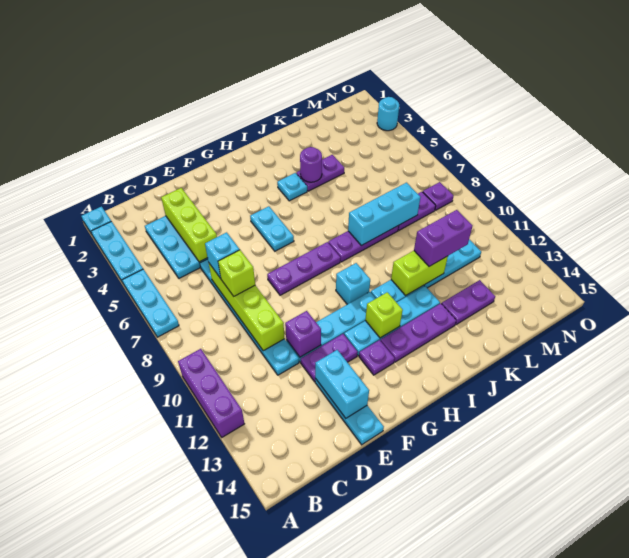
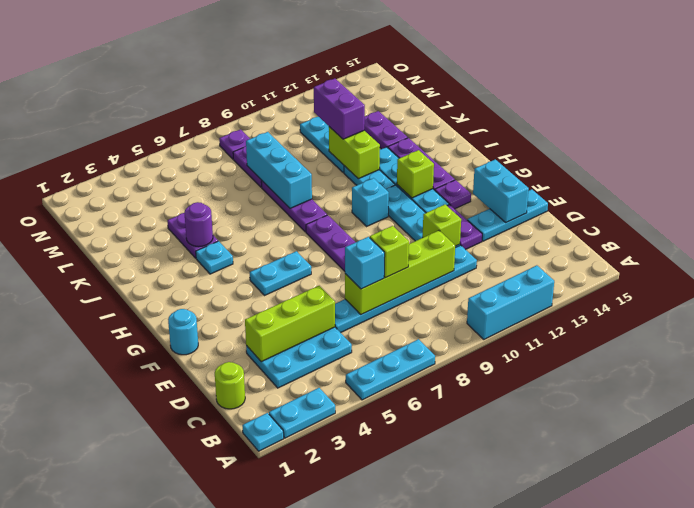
cyan 1x3 plate [91,221,143,283] -> cyan 1x2 plate [269,388,335,438]
purple 1x3 brick [178,349,244,437] -> cyan 1x3 brick [467,265,554,339]
none -> lime 1x1 round brick [215,362,245,409]
purple 1x1 brick [285,311,321,357] -> lime 1x1 brick [423,205,461,246]
cyan 1x2 brick [315,350,369,418] -> cyan 1x2 brick turned to [473,159,529,222]
cyan 1x1 round brick [377,97,399,131] -> cyan 1x1 round brick moved to [168,309,198,355]

